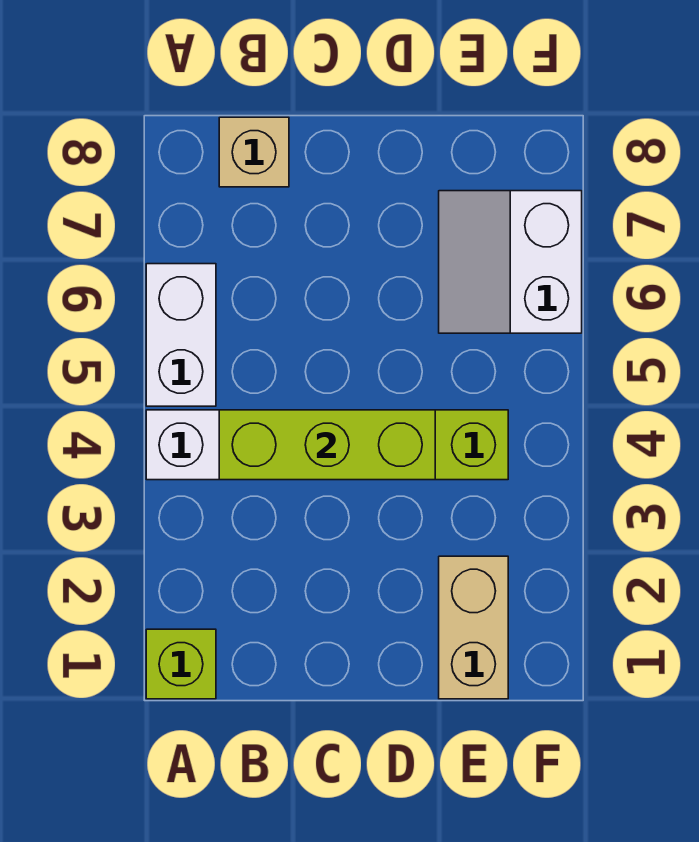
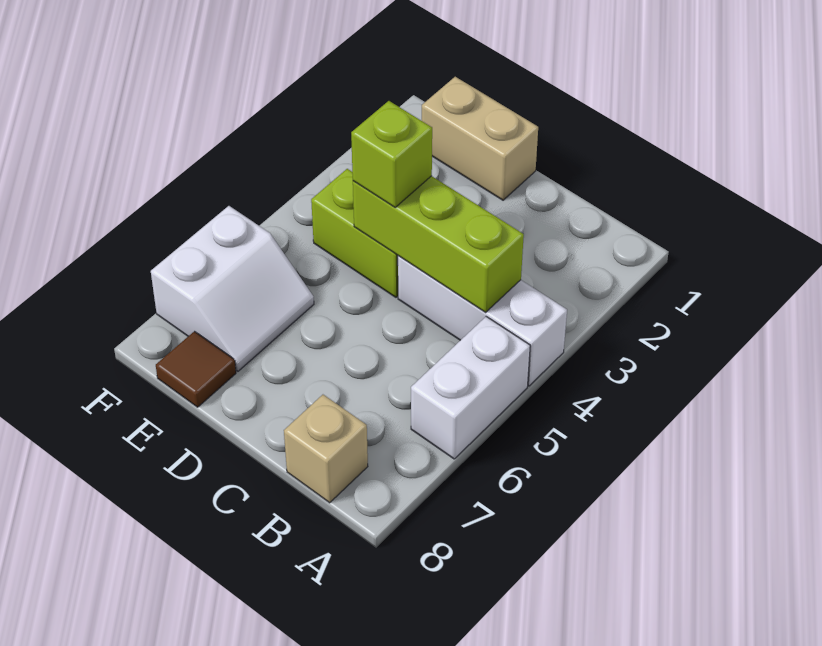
lime 1x1 brick [146,629,216,699] -> lime 1x1 brick moved to [351,101,432,207]
tan 1x2 brick [439,556,508,699] -> tan 1x2 brick turned to [422,77,538,200]
none -> brown 1x1 tile [156,331,236,407]

